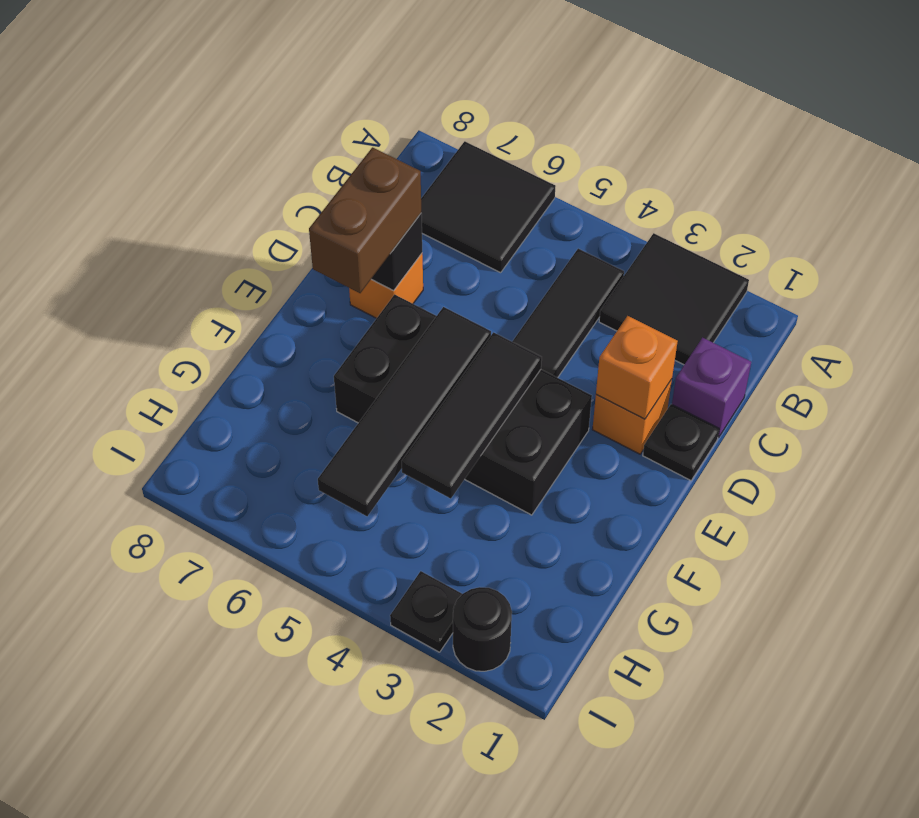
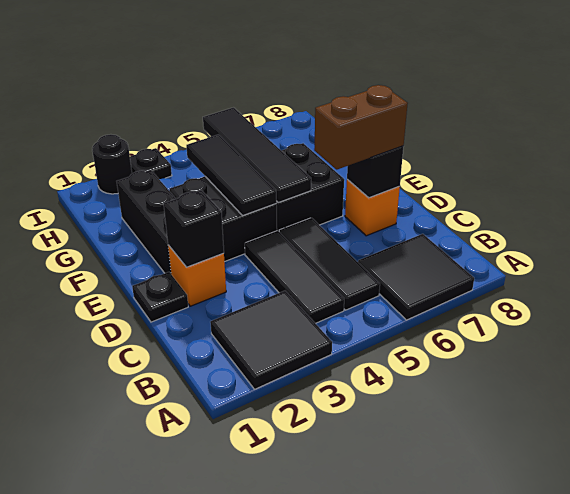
none -> black 1x3 tile [279,218,380,310]
purple 1x1 brick [672,338,751,438] -> none
orange 1x1 brick [596,316,678,419] -> black 1x1 brick [164,190,224,267]
brown 1x2 brick [309,147,421,293] -> brown 1x2 brick turned to [314,85,408,169]
none -> black 1x3 brick [117,170,176,273]

